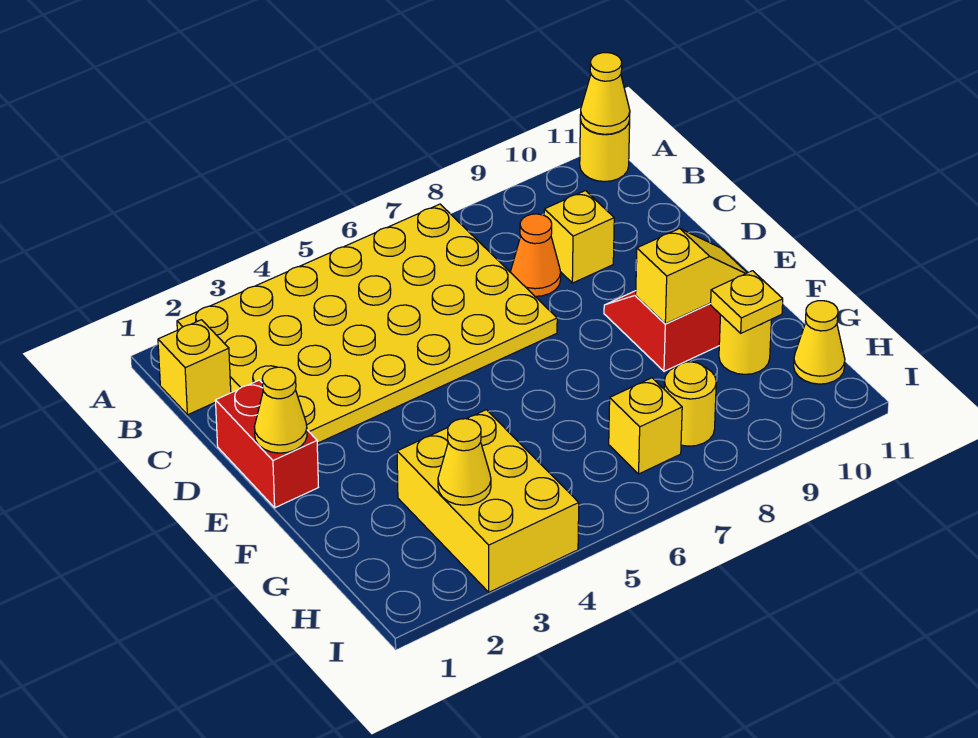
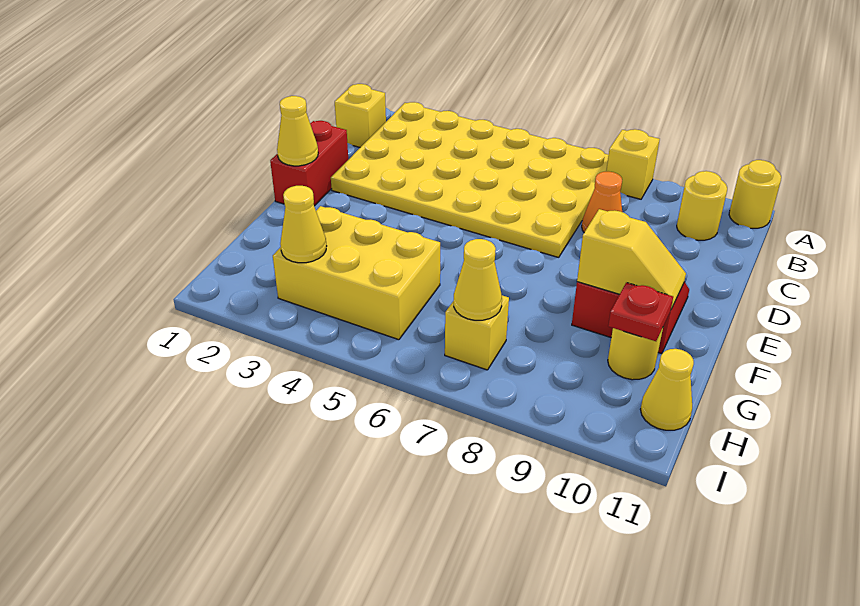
yellow 1x1 cone [580,53,630,134] -> yellow 1x1 cone moved to [454,239,502,320]
yellow 1x1 brick [544,191,614,283] -> yellow 1x1 brick moved to [606,129,660,199]
yellow 2x3 brick [397,410,579,592] -> yellow 2x3 brick turned to [273,206,440,340]
yellow 1x1 plate [711,271,783,333] -> red 1x1 plate [608,283,673,341]
yellow 1x1 round brick [664,362,716,446] -> yellow 1x1 round brick moved to [677,171,727,240]

